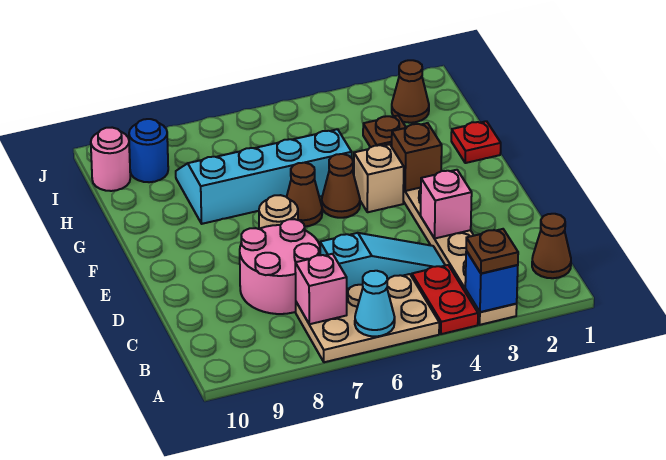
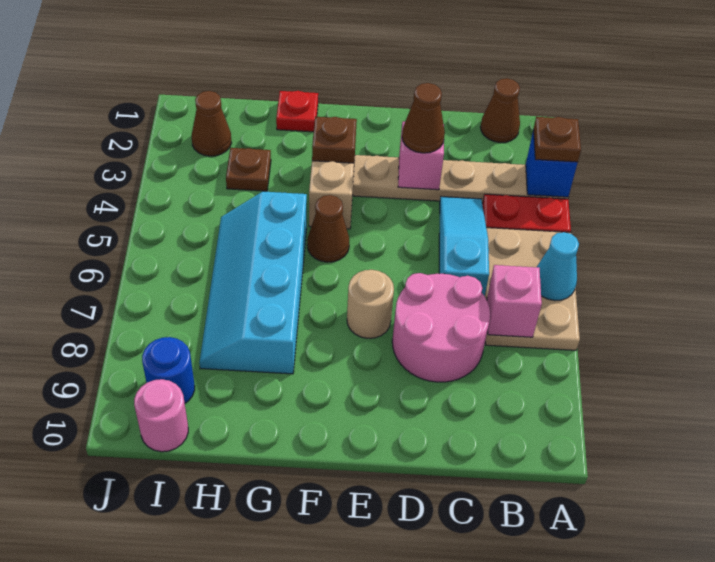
brown 1x1 cone [287,163,322,227] -> brown 1x1 cone moved to [402,83,445,153]

